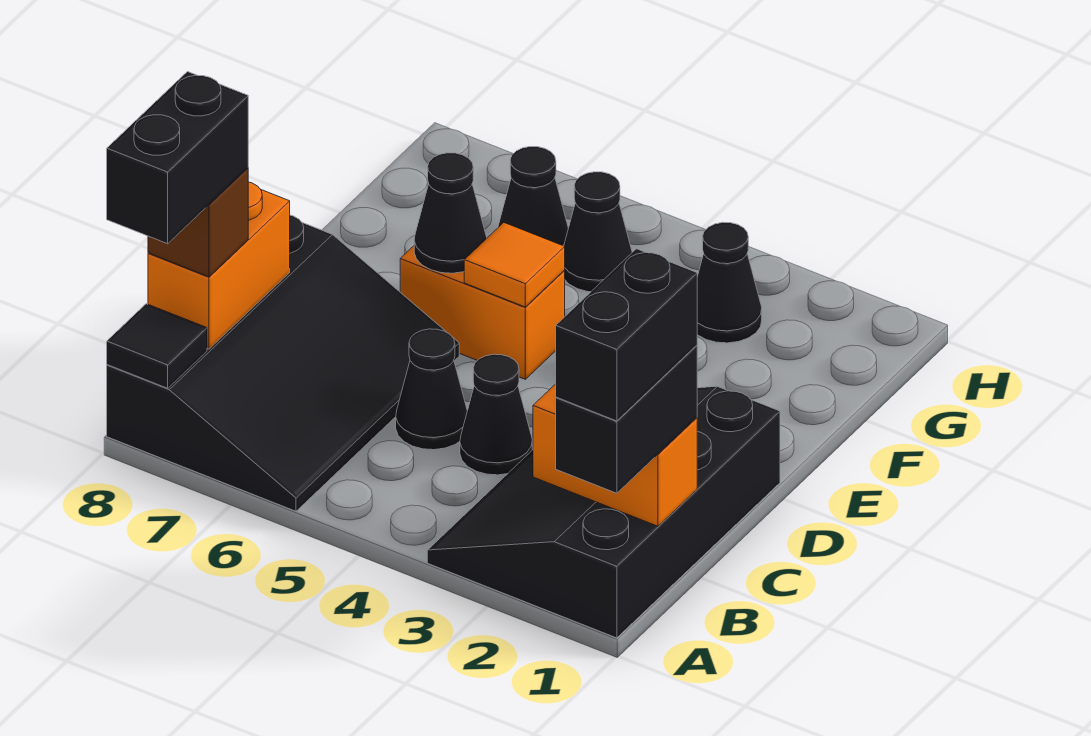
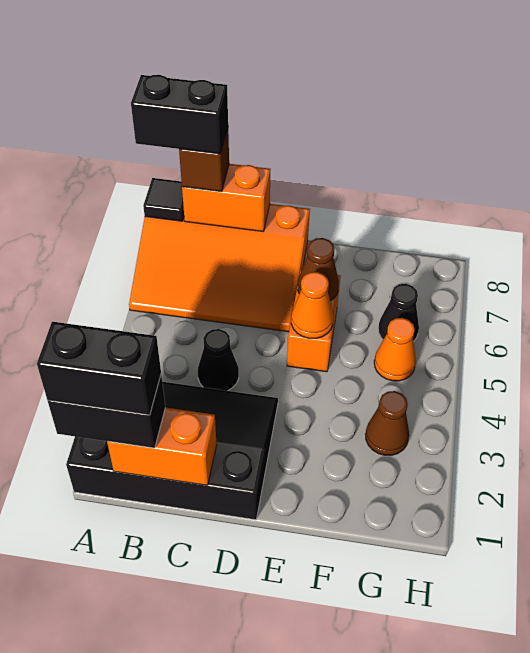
black 3x4 slope [107,215,459,511] -> orange 3x4 slope [129,204,310,332]
orange 1x2 brick [533,384,697,526] -> orange 1x2 brick turned to [107,408,217,485]
black 1x1 cone [396,329,467,450] -> none
orange 1x1 tile [464,223,565,307] -> orange 1x1 cone [291,272,334,338]
black 1x1 cone [414,153,487,273] -> brown 1x1 cone [298,238,339,301]
black 1x1 cone [697,222,762,343] -> brown 1x1 cone [366,391,409,455]
black 1x1 cone [564,172,632,292] -> orange 1x1 cone [374,318,416,381]

